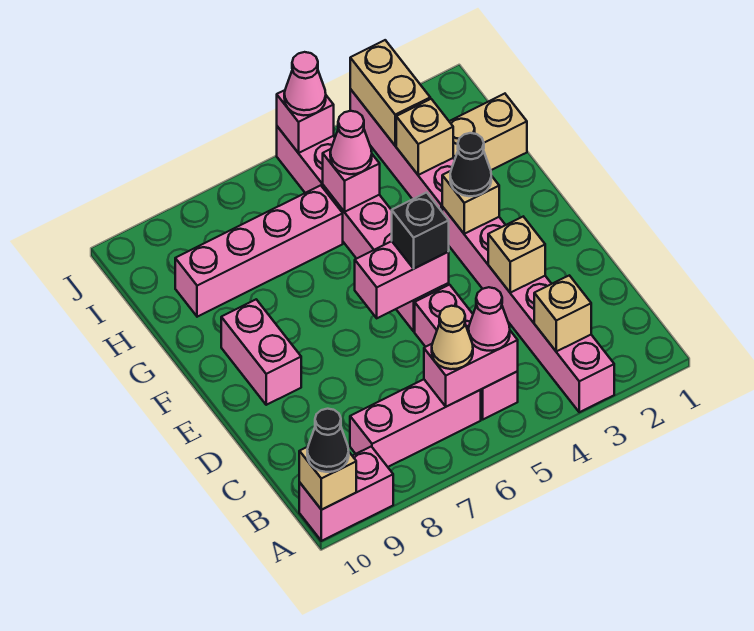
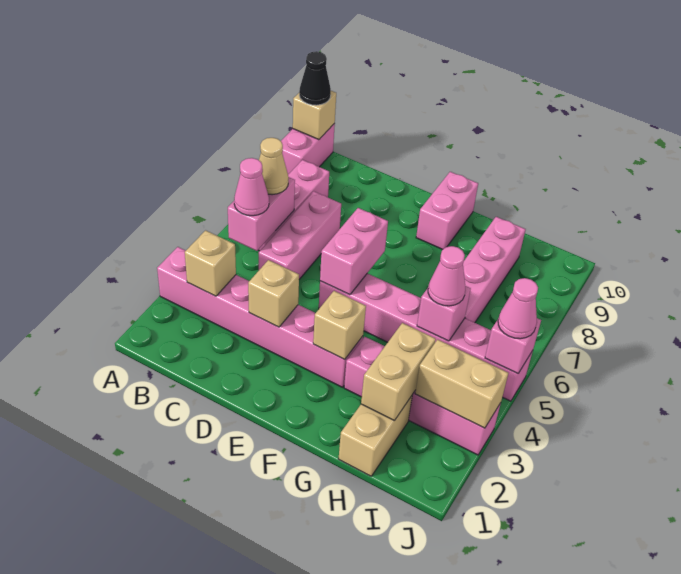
pink 1x3 brick [415,285,518,419] -> pink 1x3 brick turned to [259,191,341,279]
black 1x1 brick [392,192,449,269] -> none
pink 1x2 brick [221,299,301,405] -> pink 1x2 brick turned to [416,172,478,250]
black 1x1 cone [450,133,491,196] -> none
tan 1x1 brick [396,99,453,175] -> tan 1x2 brick [361,323,436,421]

